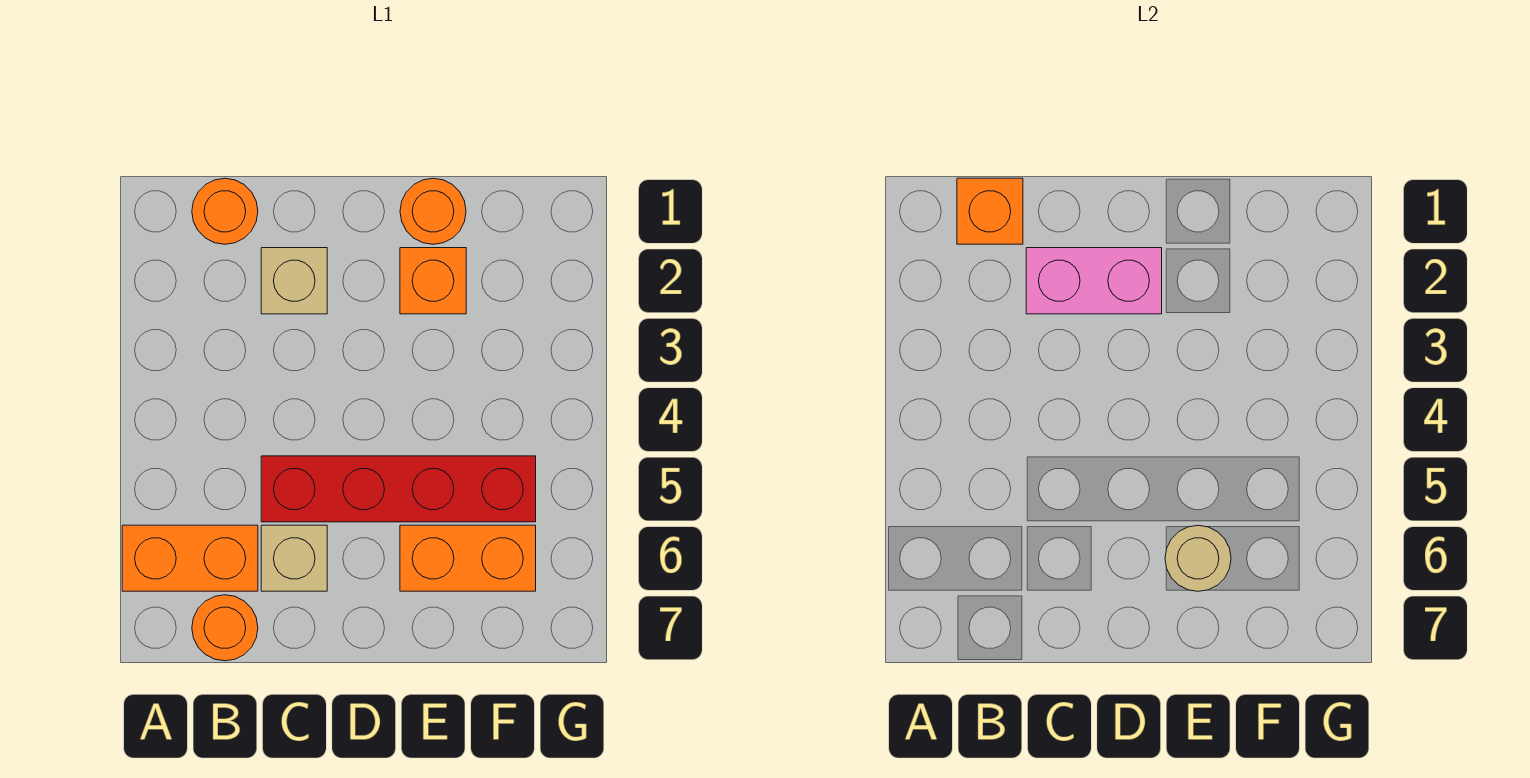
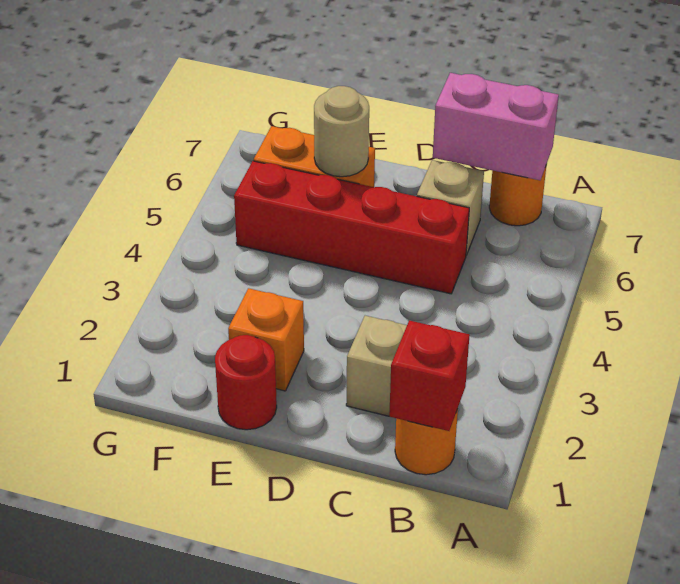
orange 1x2 brick [122,525,258,591] -> none
orange 1x1 brick [957,178,1023,244] -> red 1x1 brick [389,320,470,431]
pink 1x2 brick [1026,248,1162,314] -> pink 1x2 brick moved to [433,73,559,180]
orange 1x1 round brick [400,178,466,244] -> red 1x1 round brick [215,335,277,430]

